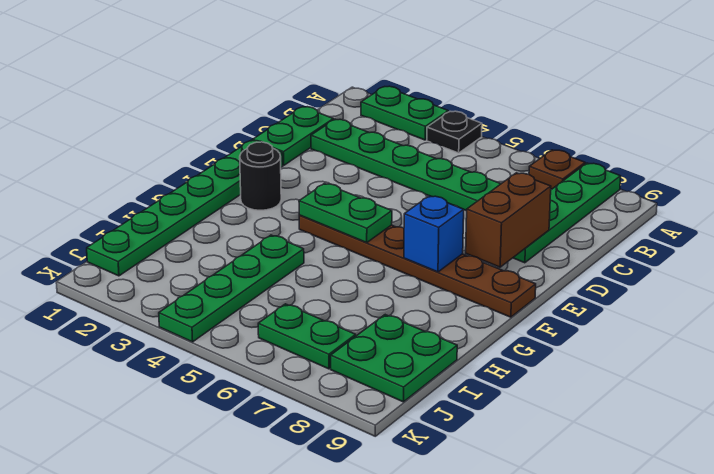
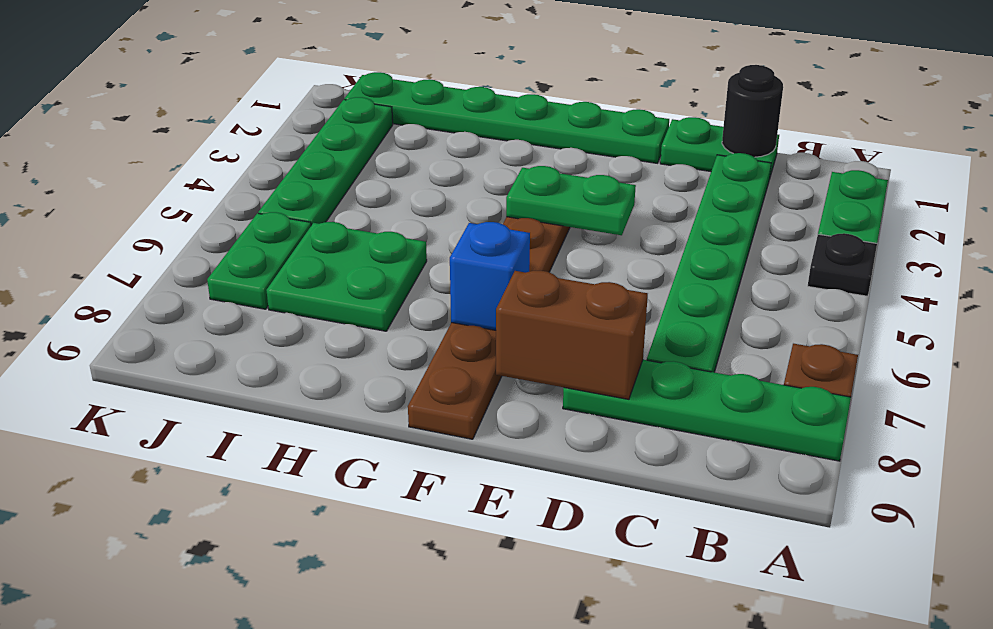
black 1x1 round brick [240,142,281,210] -> black 1x1 round brick moved to [722,65,783,157]
green 1x2 plate [299,184,392,243] -> green 1x2 plate turned to [506,166,636,235]
green 1x4 plate [159,235,304,342] -> green 1x4 plate turned to [258,97,393,225]
green 2x2 plate [331,315,457,402] -> green 2x2 plate moved to [266,222,427,331]

